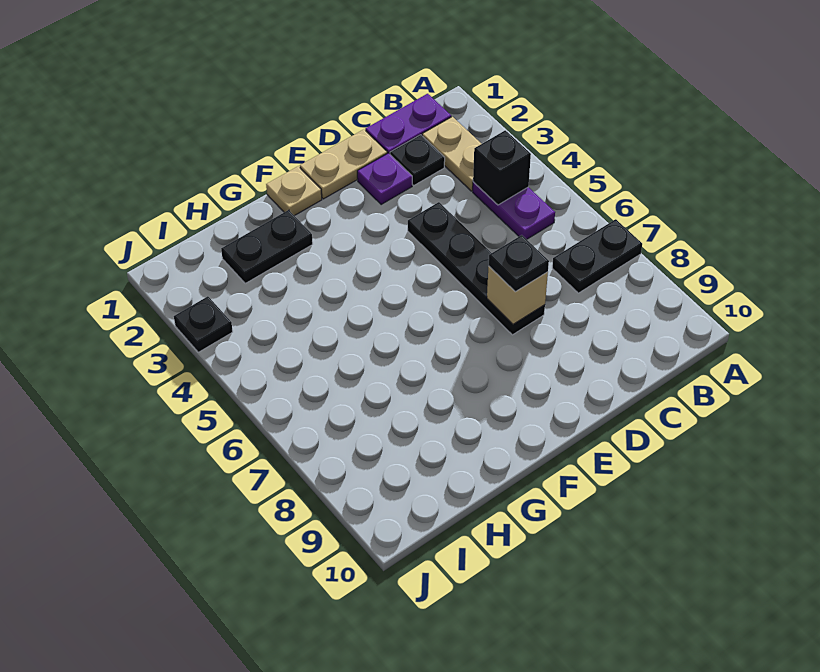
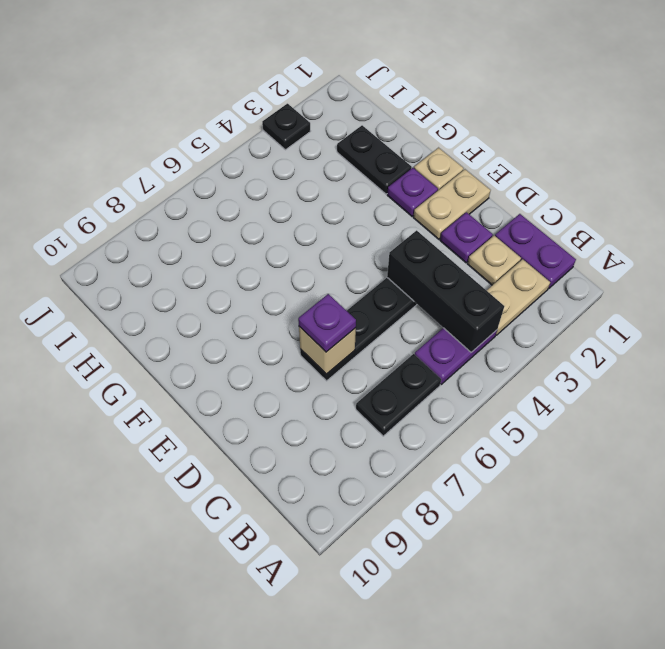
black 1x2 plate [552,219,642,293] -> black 1x2 plate turned to [356,354,441,436]
black 1x1 brick [473,130,531,205] -> black 1x3 brick [387,230,504,352]
black 1x1 plate [390,135,445,185] -> tan 1x1 plate [468,236,521,285]
tan 1x2 plate [300,129,387,199] -> tan 1x2 plate turned to [413,169,491,239]
black 1x1 plate [489,235,549,292] -> purple 1x1 plate [298,294,356,352]
none -> purple 1x1 plate [387,168,438,216]

